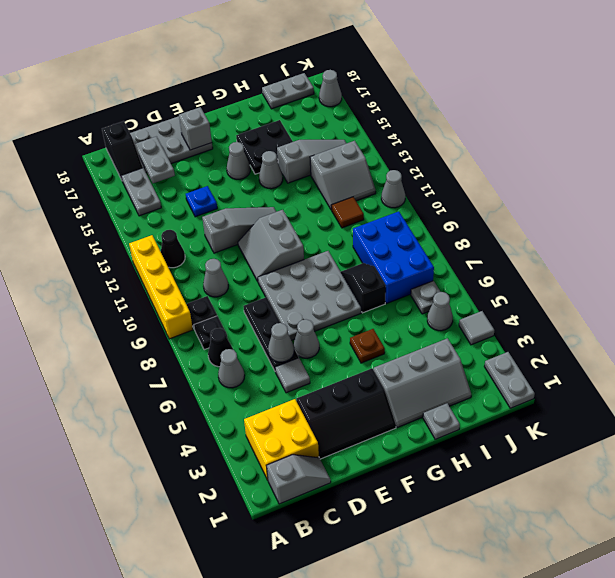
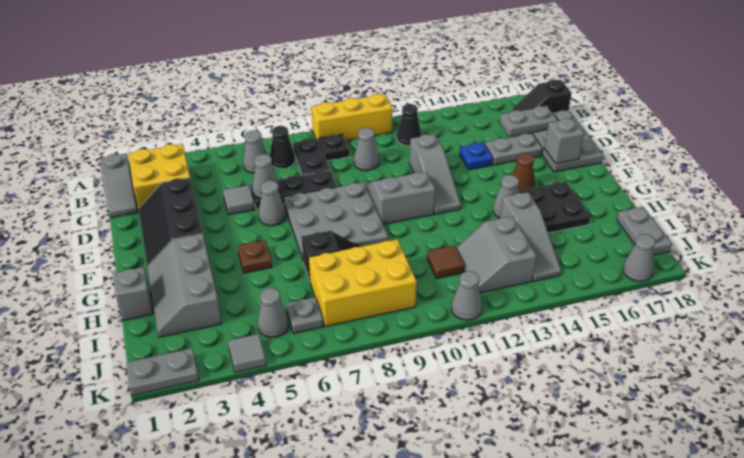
yellow 1x4 brick [129,235,193,339] -> yellow 1x3 brick [312,94,393,141]
black 1x1 plate [194,316,228,350] -> black 1x2 plate [293,139,330,175]
grey 1x2 plate [121,168,161,216] -> grey 1x2 plate moved to [485,134,543,165]
grey 1x1 cone [227,142,250,179] -> brown 1x1 cone [512,153,535,191]
grey 1x1 plate [423,403,460,439] -> grey 1x1 brick [113,267,153,321]
blue 2x3 brick [353,211,434,304] -> yellow 2x3 brick [309,239,417,327]

